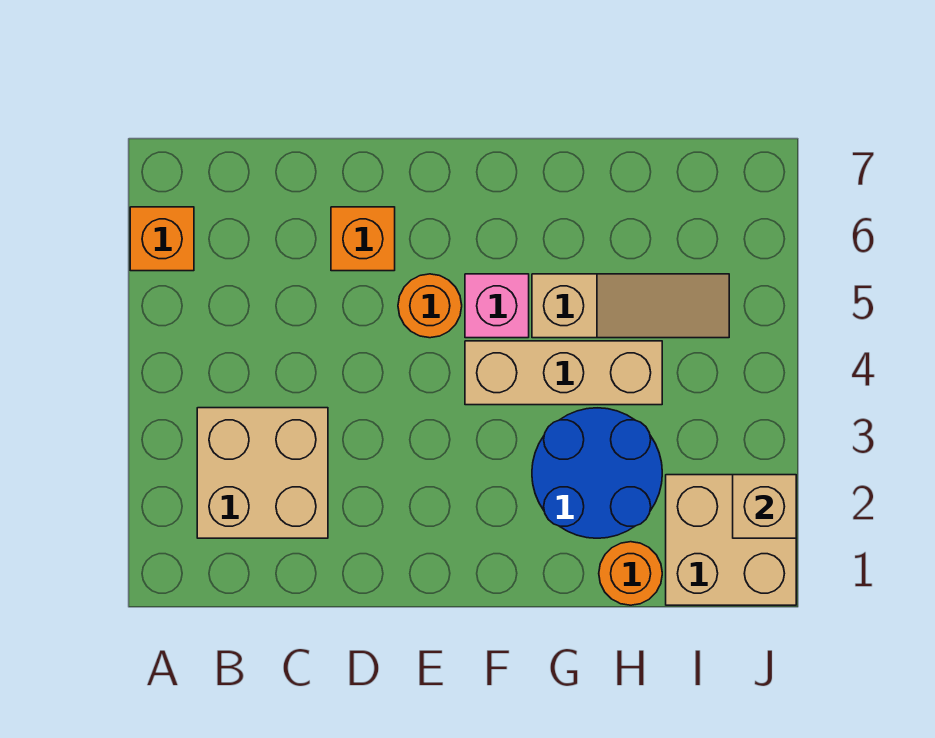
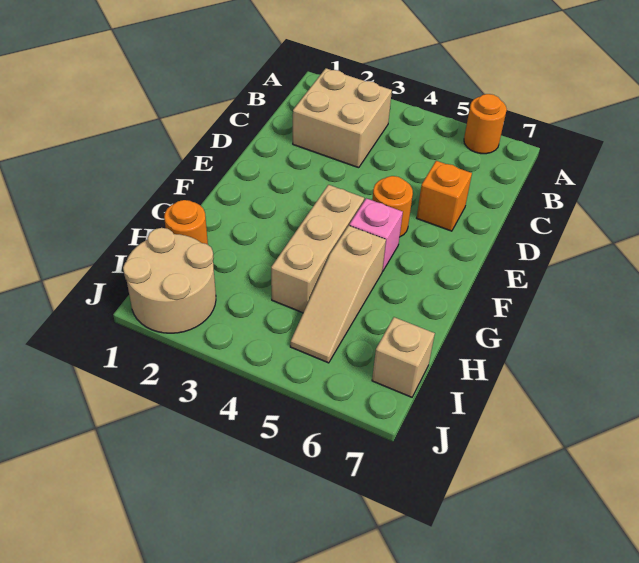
orange 1x1 brick [130,207,194,271] -> orange 1x1 round brick [464,94,507,154]
blue 2x2 round brick [532,408,662,538] -> none
tan 2x2 brick [666,475,796,605] -> tan 2x2 round brick [123,228,216,333]
tan 1x1 brick [733,475,796,538] -> tan 1x1 brick moved to [372,317,435,397]

